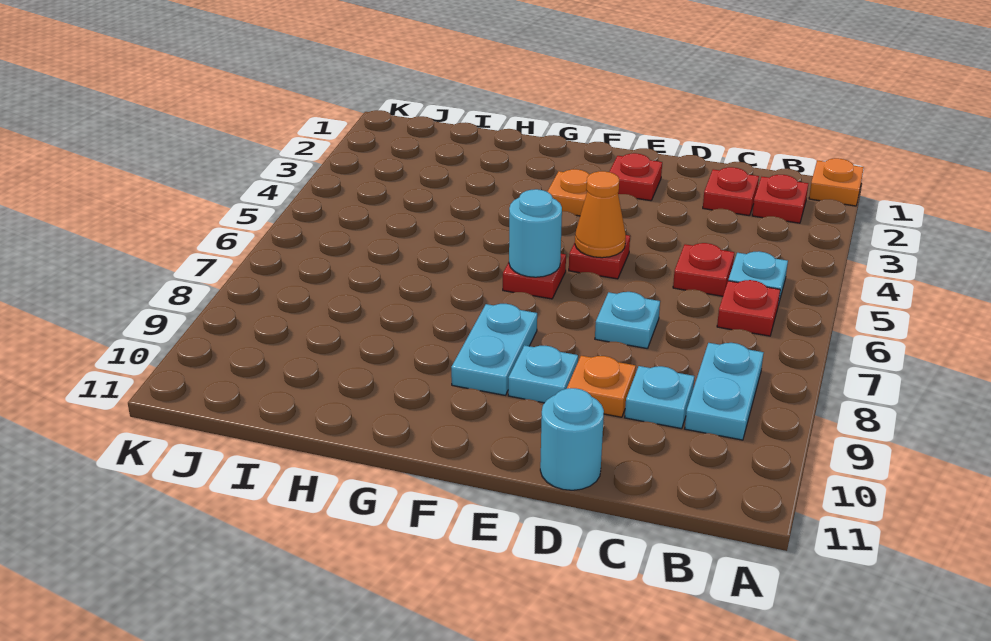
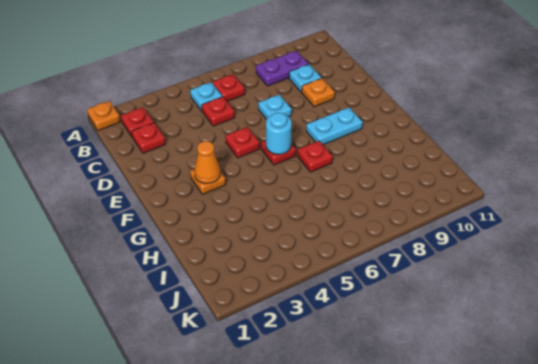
cyan 1x2 plate [685,343,764,440] -> purple 1x2 plate [256,51,309,86]
cyan 1x1 round brick [540,388,604,490] -> none
red 1x1 plate [609,153,662,201] -> red 1x1 plate moved to [297,141,333,172]
orange 1x1 cone [575,171,626,258] -> orange 1x1 cone moved to [194,141,220,184]
cyan 1x1 plate [508,345,578,403] -> none

